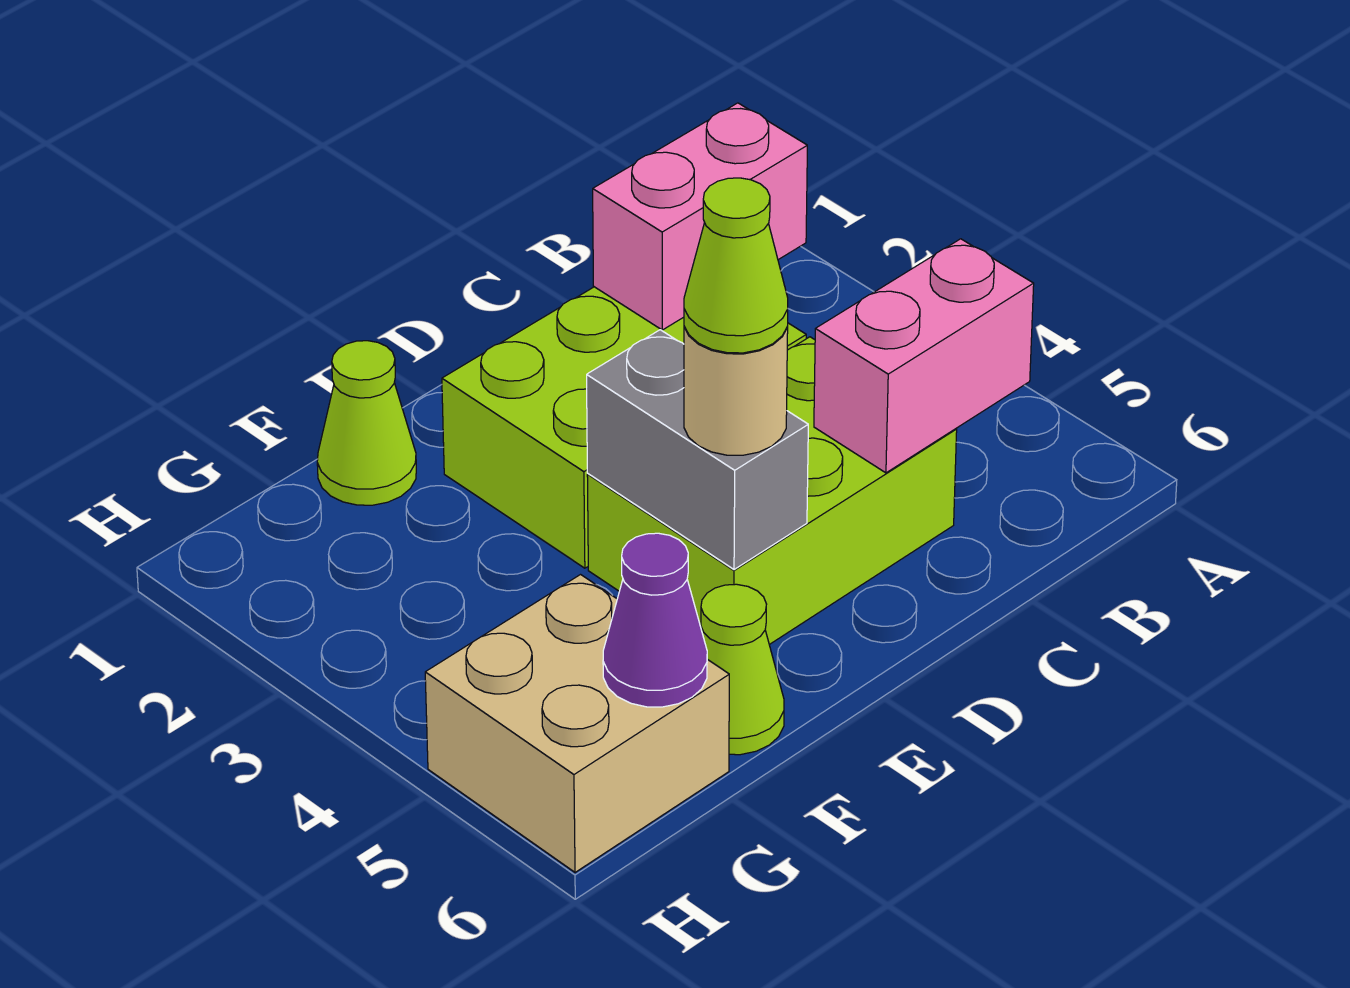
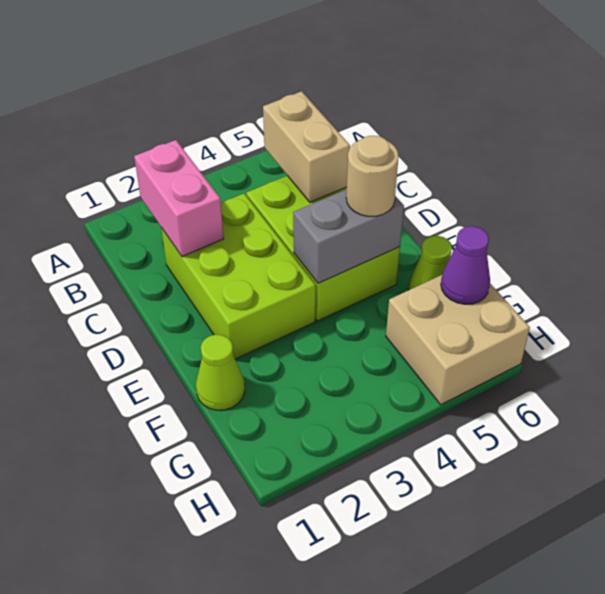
pink 1x2 brick [814,239,1034,473] -> tan 1x2 brick [263,91,350,202]
lime 1x1 cone [684,178,788,353] -> none

